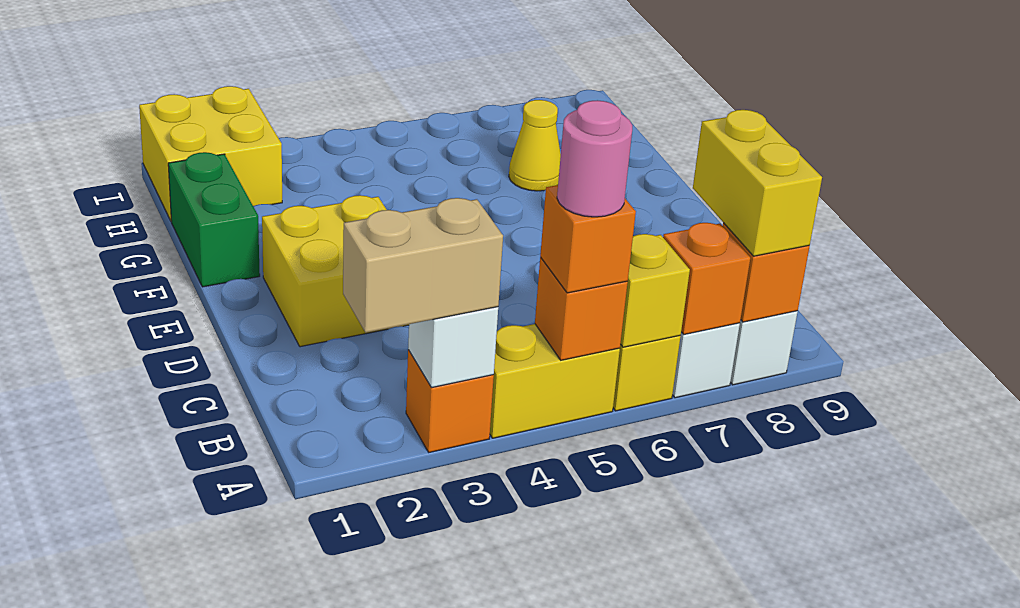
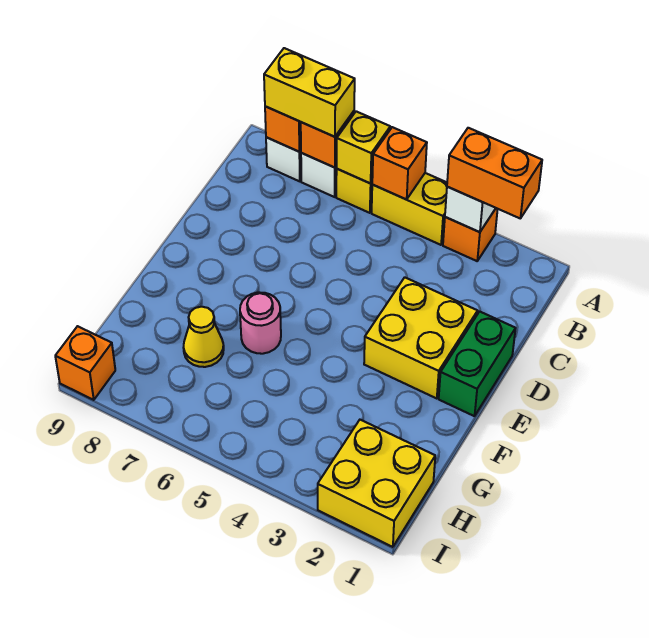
tan 1x2 brick [343,198,503,333] -> orange 1x2 brick [447,128,542,218]
orange 1x1 brick [540,185,636,293] -> orange 1x1 brick moved to [55,326,115,400]
pink 1x1 round brick [557,100,632,217] -> pink 1x1 round brick moved to [240,292,281,354]
yellow 1x2 brick [693,110,822,256] -> yellow 1x2 brick turned to [264,48,355,137]
green 1x2 brick [168,152,260,287] -> green 1x2 brick moved to [439,311,516,416]

